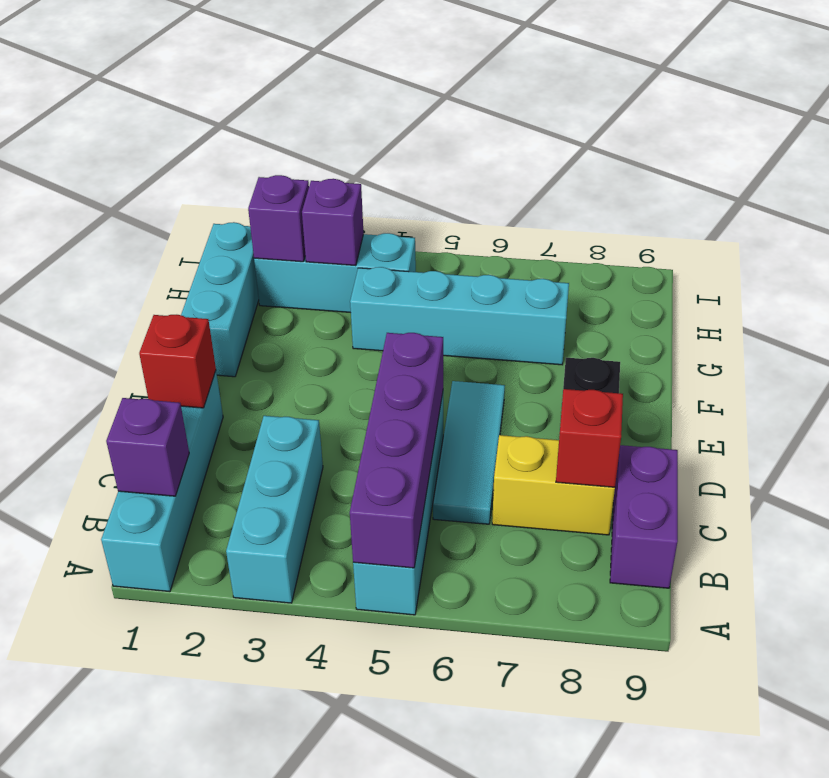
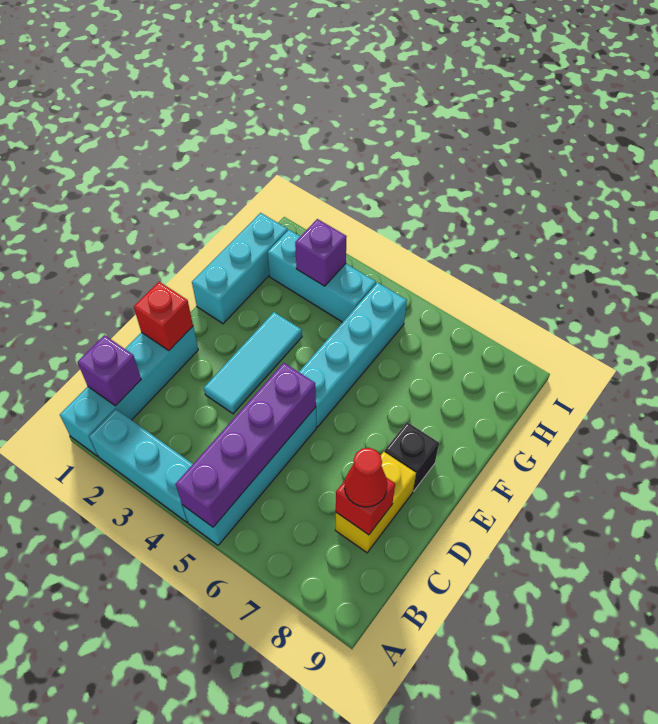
cyan 1x3 brick [226,416,323,603] -> cyan 1x3 brick turned to [89,409,193,522]
purple 1x2 brick [610,445,678,588] -> none
cyan 1x3 tile [433,381,505,524] -> cyan 1x3 tile moved to [204,312,302,414]
yellow 1x2 brick [492,435,615,535] -> yellow 1x2 brick turned to [335,452,416,553]
none -> red 1x1 cone [345,448,387,507]
cyan 1x4 brick [350,267,569,365] -> cyan 1x4 brick turned to [299,283,407,427]
purple 1x1 brick [248,175,309,262] -> none

